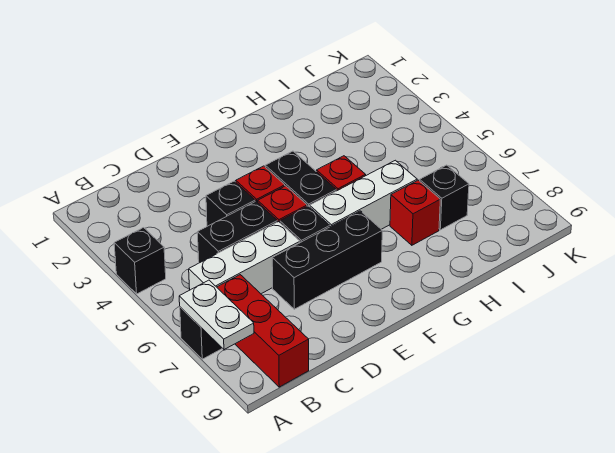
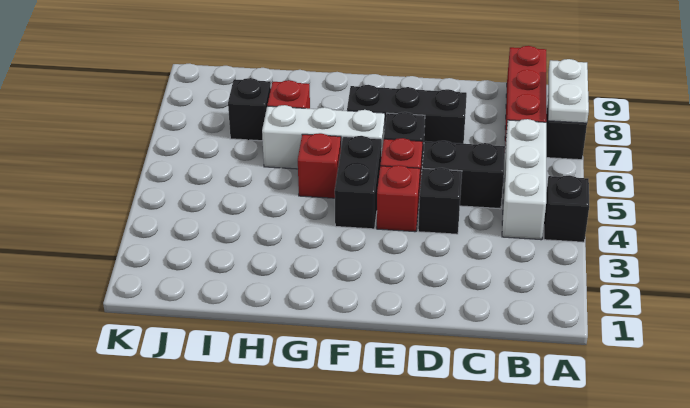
white 1x3 brick [189,222,300,294] -> white 1x3 brick turned to [502,119,546,240]

